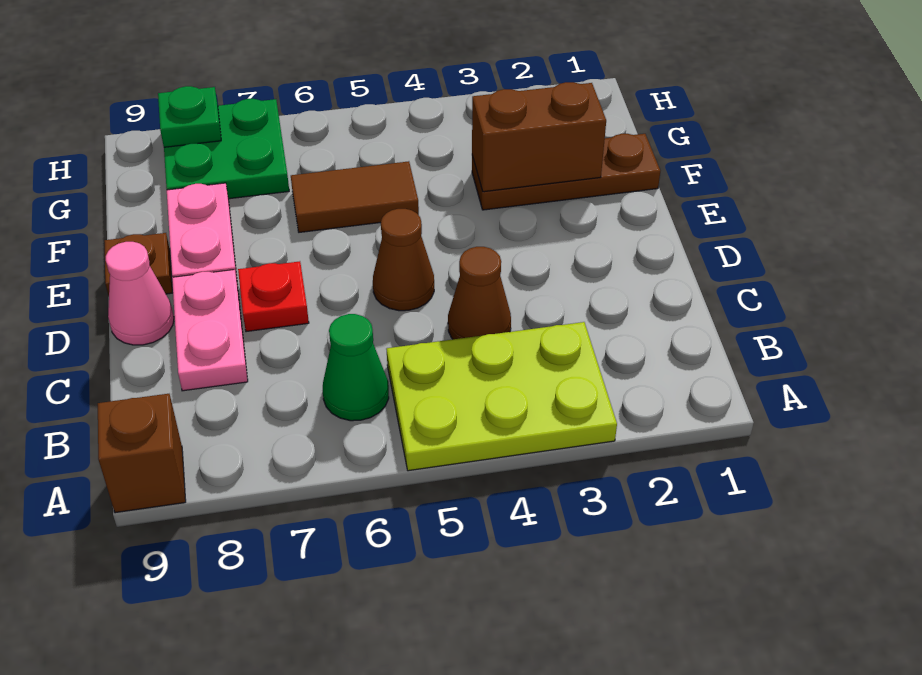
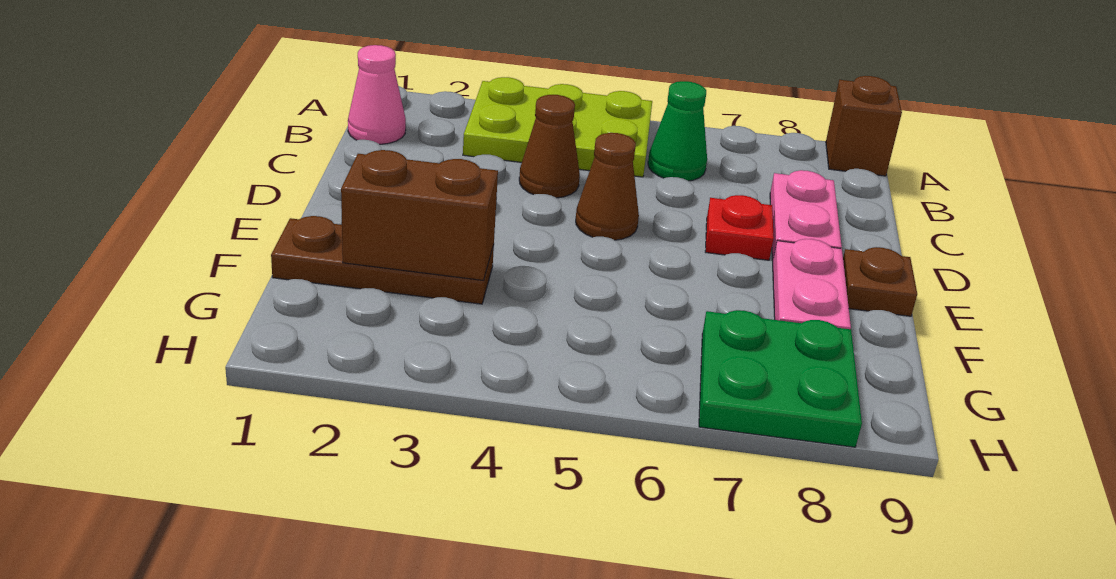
pink 1x1 cone [106,242,174,345] -> pink 1x1 cone moved to [348,45,406,144]
brown 1x2 tile [291,161,419,232] -> none
green 1x1 plate [158,86,221,147] -> none

